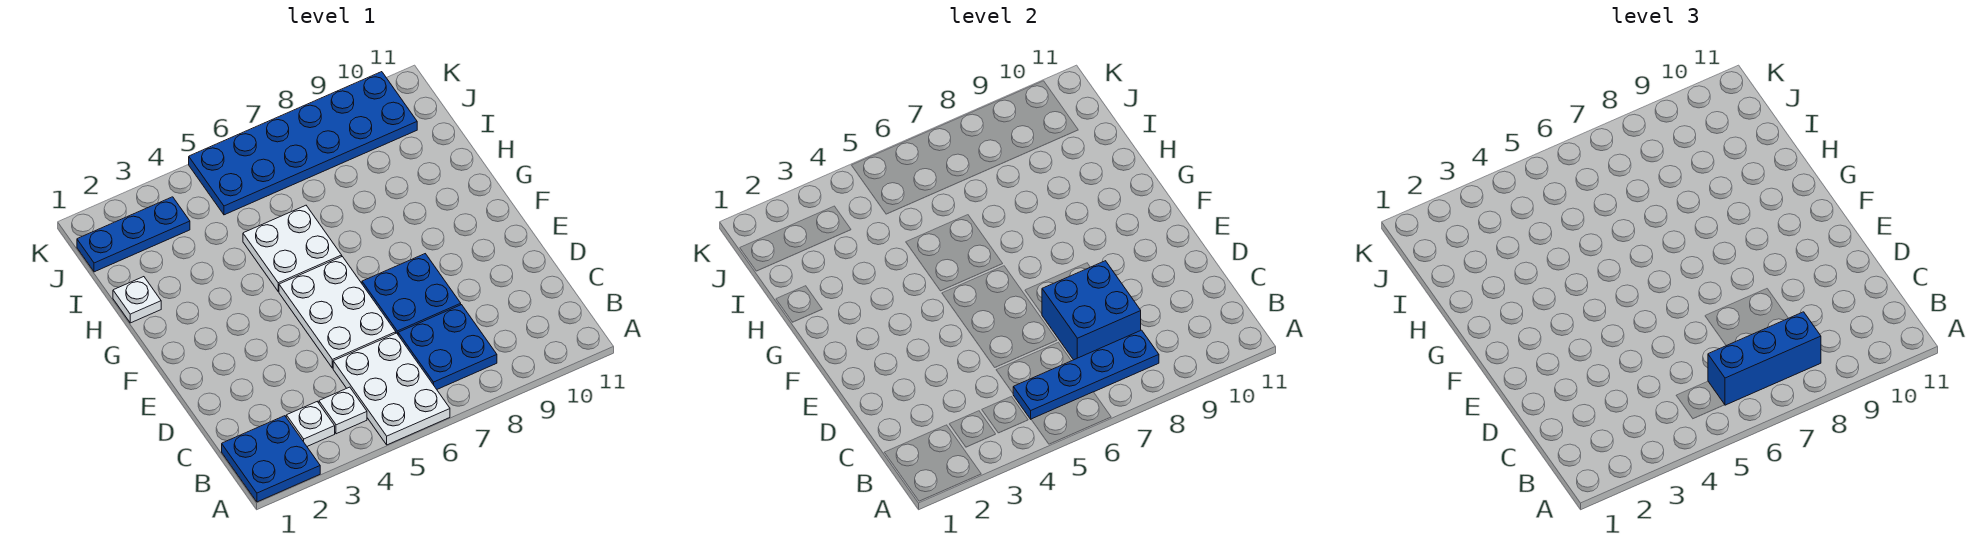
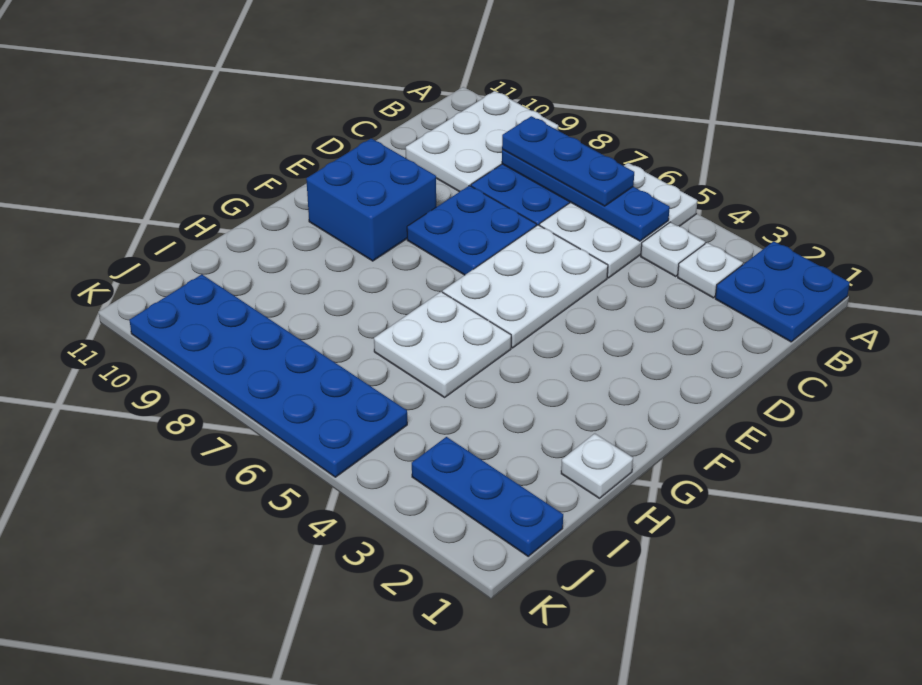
none -> white 2x3 plate [406,91,558,192]
blue 1x3 brick [1708,312,1821,405] -> blue 1x3 plate [502,116,634,206]
blue 2x2 brick [1042,261,1141,360] -> blue 2x2 brick moved to [306,138,436,261]

